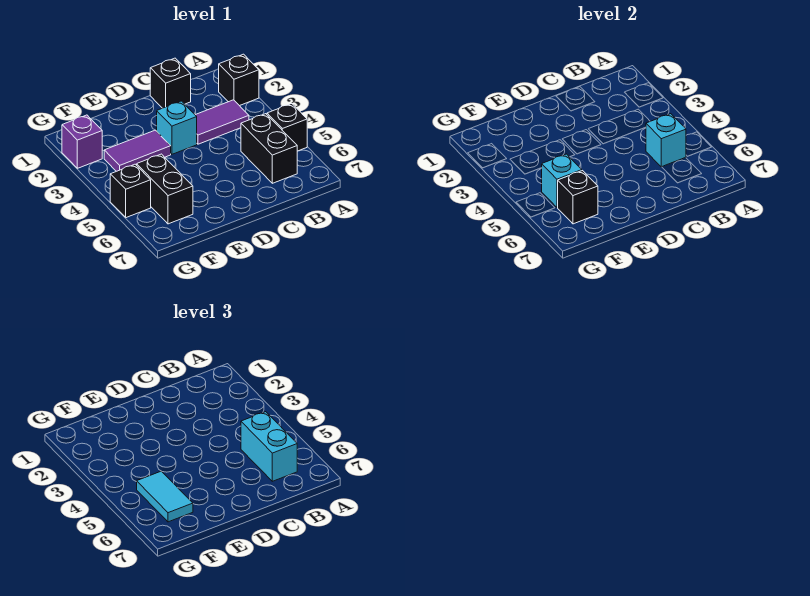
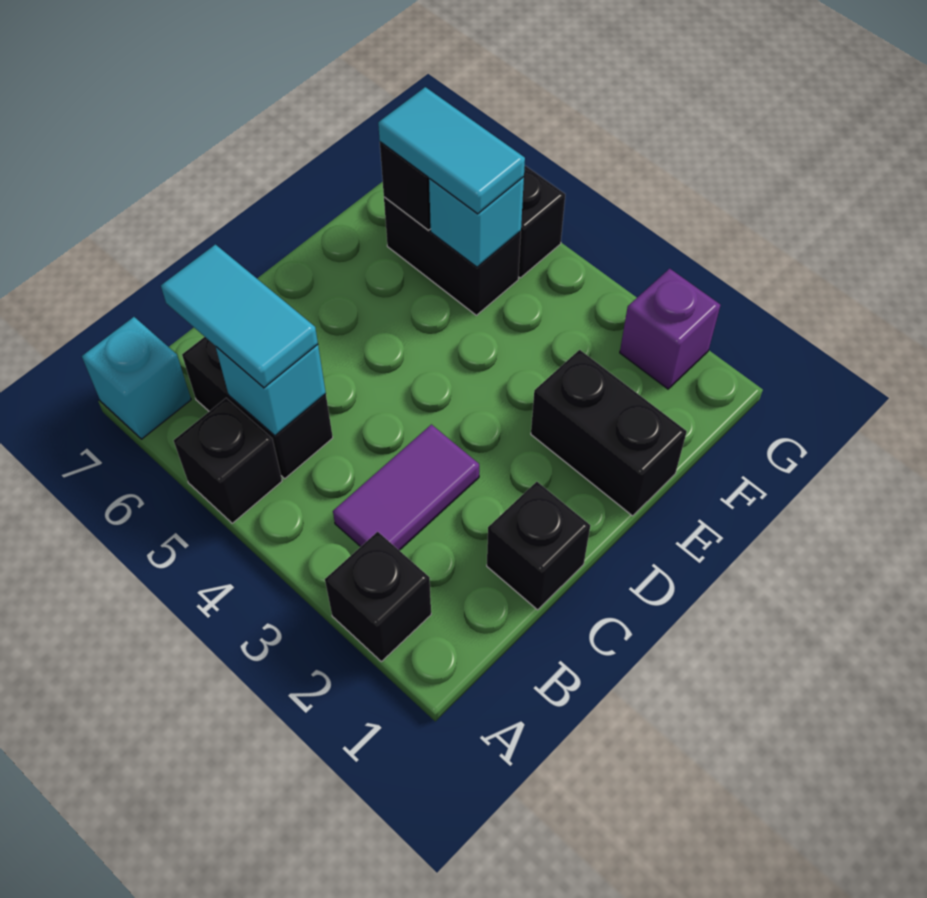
cyan 1x2 brick [241,412,297,481] -> cyan 1x2 tile [161,245,318,388]
cyan 1x1 brick [157,101,197,154] -> cyan 1x1 brick moved to [82,317,191,439]
none -> black 1x2 brick [531,350,687,516]
purple 1x2 tile [104,130,171,171] -> none

